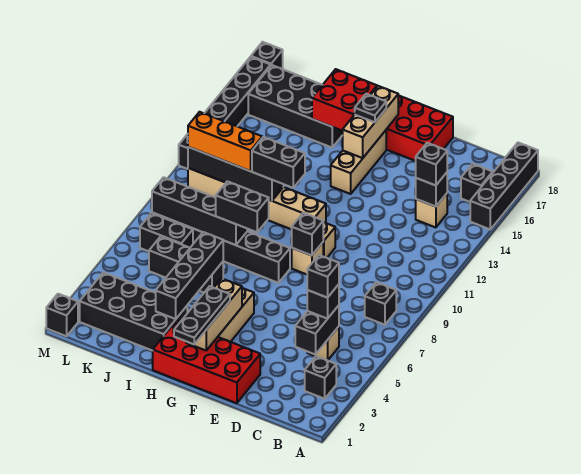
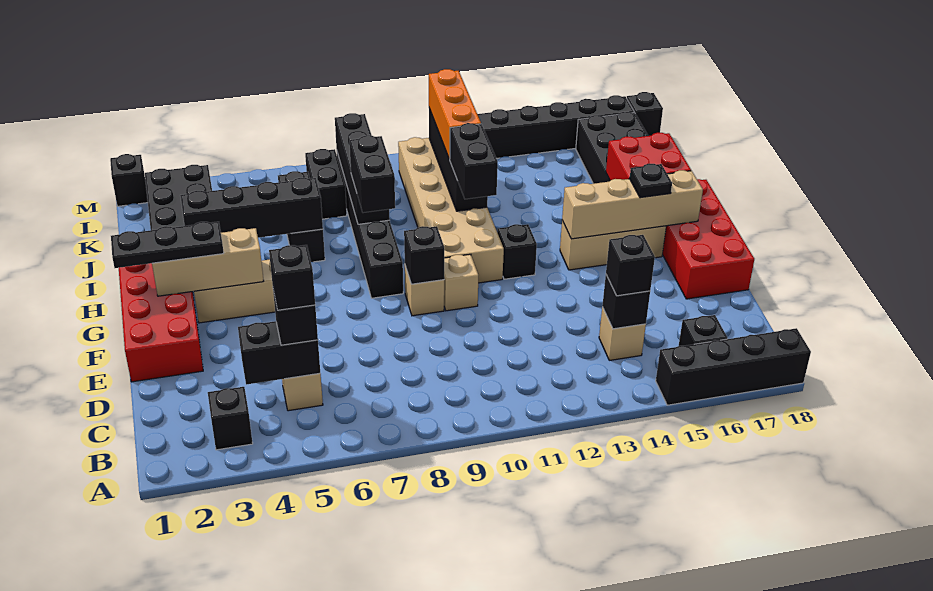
black 1x1 brick [365,282,396,325] -> black 1x1 brick moved to [497,224,537,279]
tan 1x6 brick [188,168,326,229] -> tan 2x6 brick [398,137,504,283]
tan 1x3 brick [343,86,398,158] -> tan 1x4 brick [562,170,703,239]

